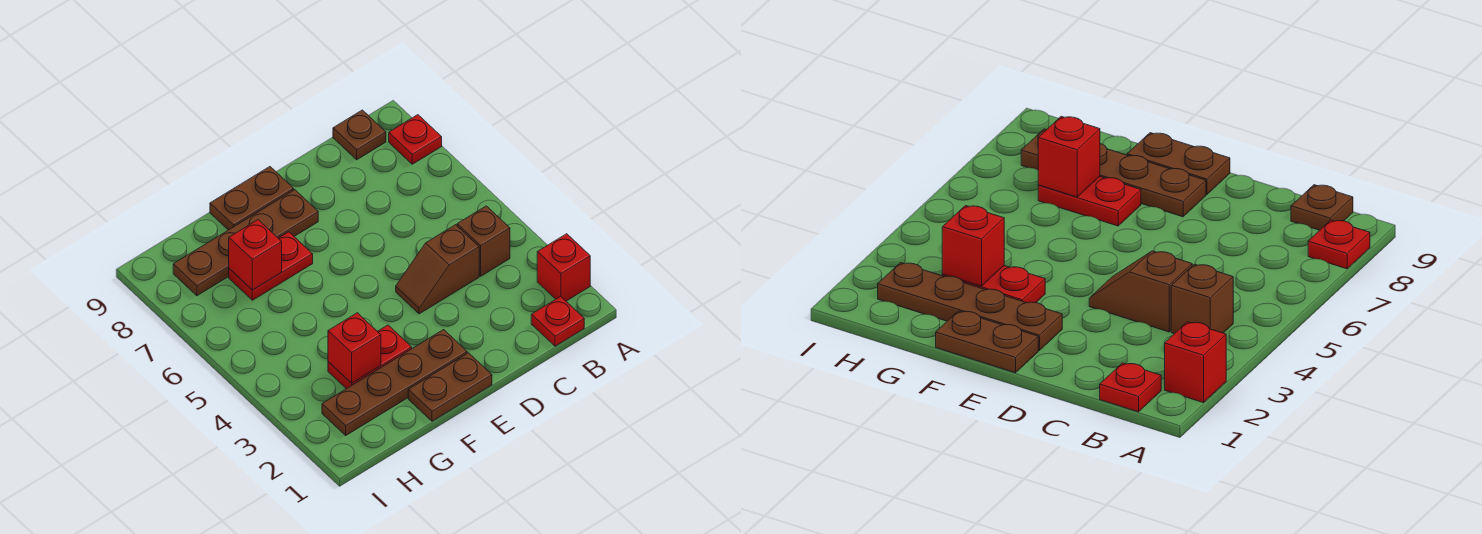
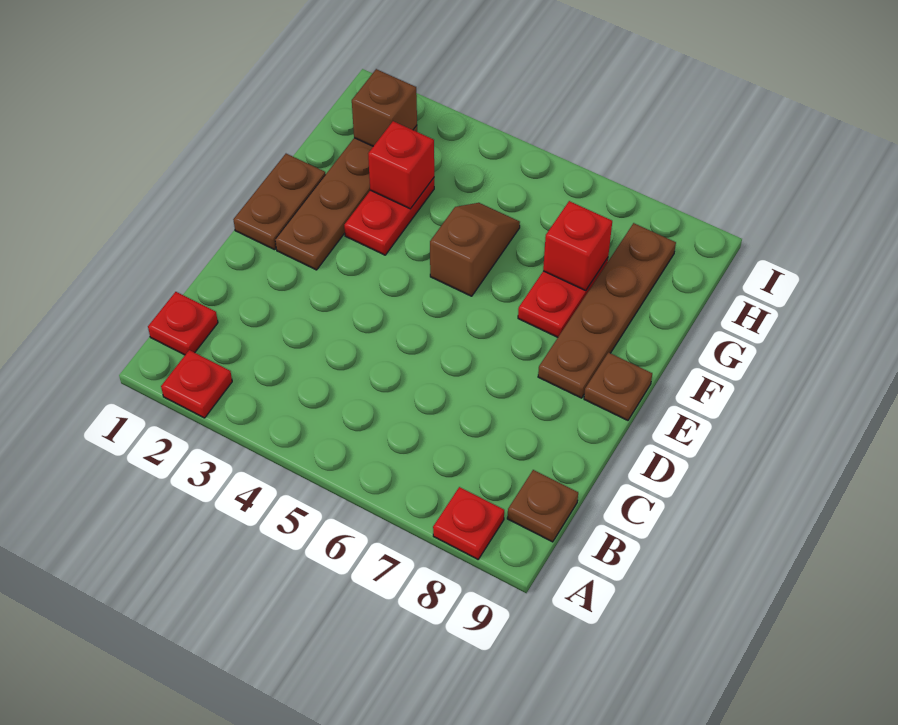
red 1x1 brick [537,234,590,301] -> red 1x1 plate [161,350,232,418]
brown 1x1 brick [457,206,510,276] -> brown 1x1 brick moved to [352,69,417,146]
brown 1x2 slope [396,225,479,314] -> brown 1x2 slope moved to [430,203,520,296]
brown 1x2 plate [210,167,294,230] -> brown 1x1 plate [584,353,652,420]

